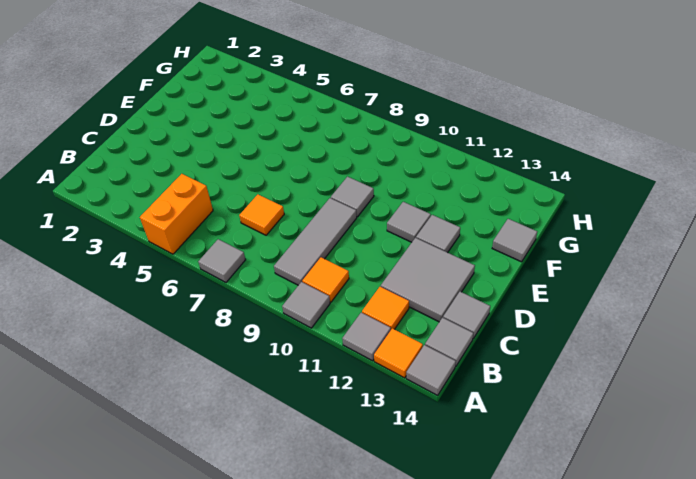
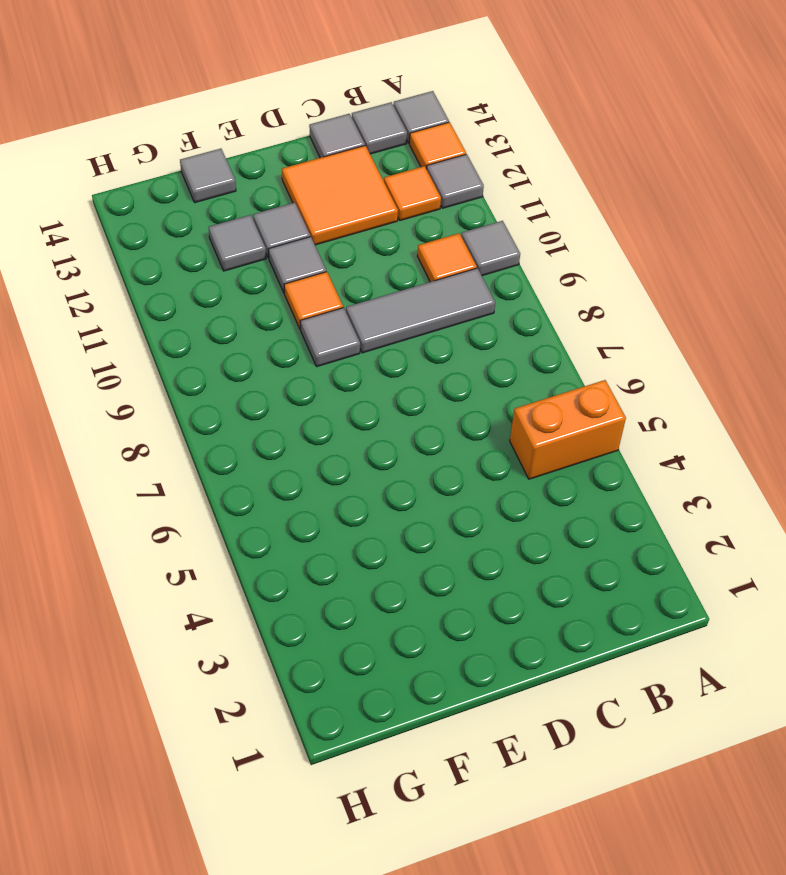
grey 1x1 tile [198,239,246,282] -> grey 1x1 tile moved to [209,215,266,271]
orange 1x1 tile [239,195,284,235] -> orange 1x1 tile moved to [284,272,343,330]
grey 2x2 tile [381,238,475,322] -> orange 2x2 tile [282,145,398,245]

